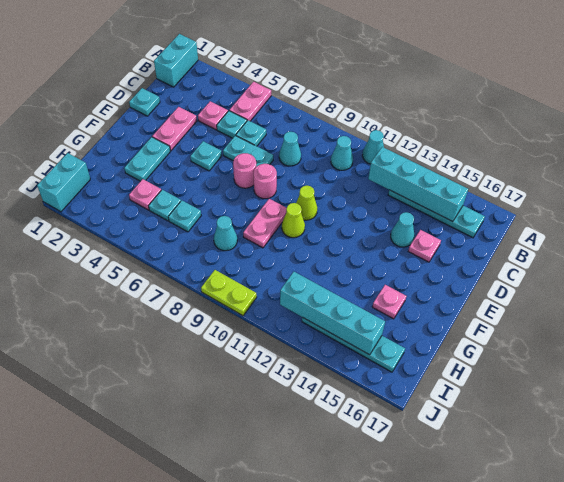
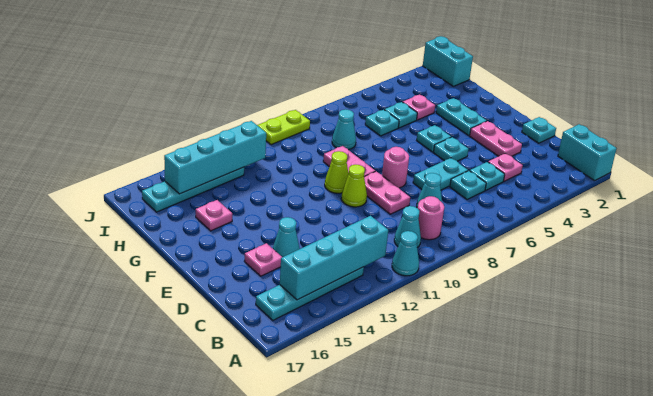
pink 1x2 plate [229,82,271,121] -> pink 1x2 plate moved to [364,171,410,214]
pink 1x1 round brick [233,153,256,188] -> pink 1x1 round brick moved to [418,196,444,240]
none -> cyan 1x1 plate [417,125,451,152]

